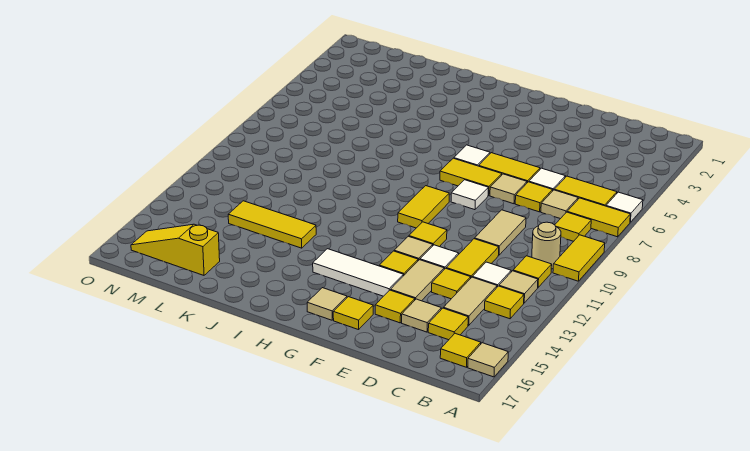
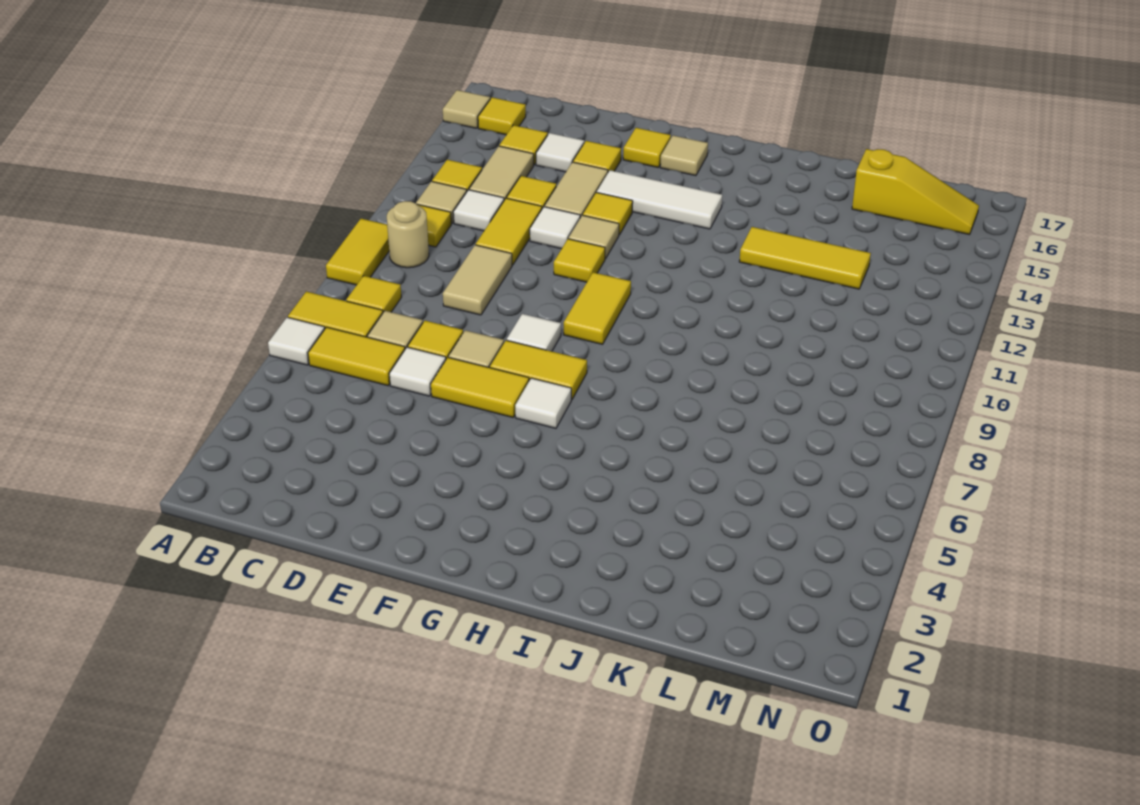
tan 1x1 tile [402,299,441,332] -> white 1x1 tile [536,133,584,172]

